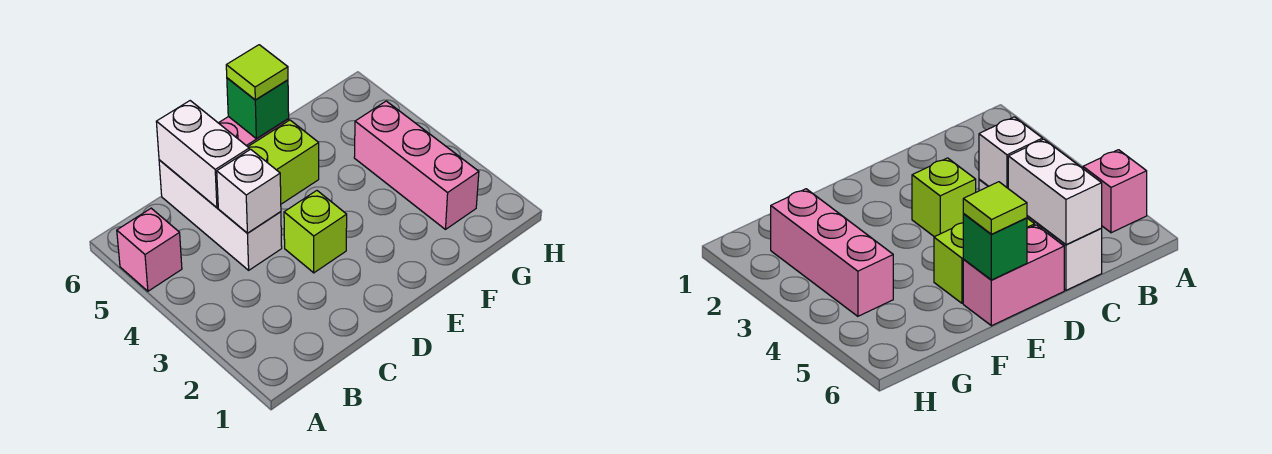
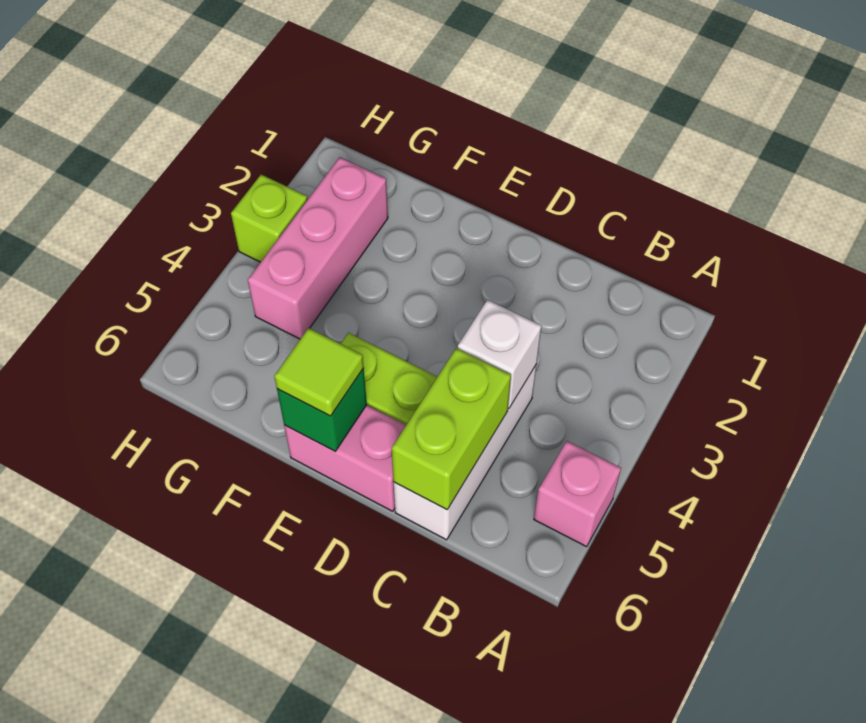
white 1x2 brick [156,101,249,208] -> lime 1x2 brick [392,348,511,510]
lime 1x1 brick [284,191,347,273] -> lime 1x1 brick moved to [231,175,308,262]

